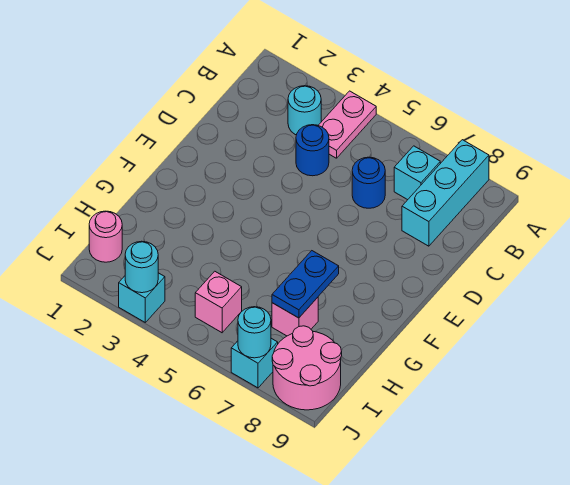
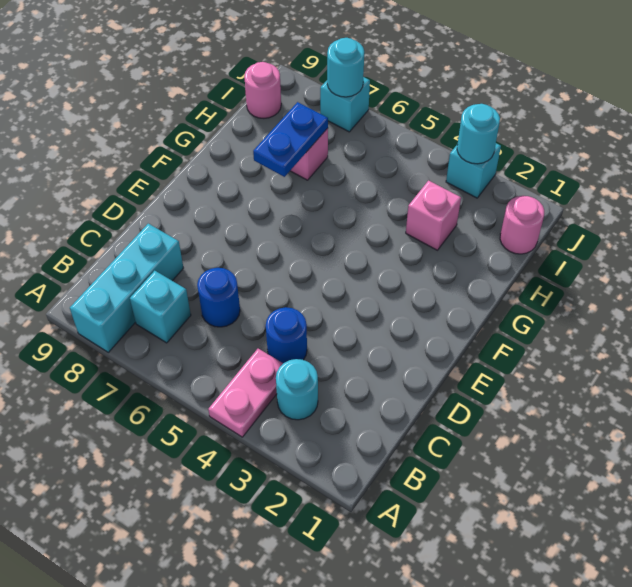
pink 1x1 brick [195,271,242,333] -> pink 1x1 brick moved to [406,181,461,250]
pink 2x2 round brick [272,326,342,410] -> pink 1x1 round brick [244,62,281,118]

